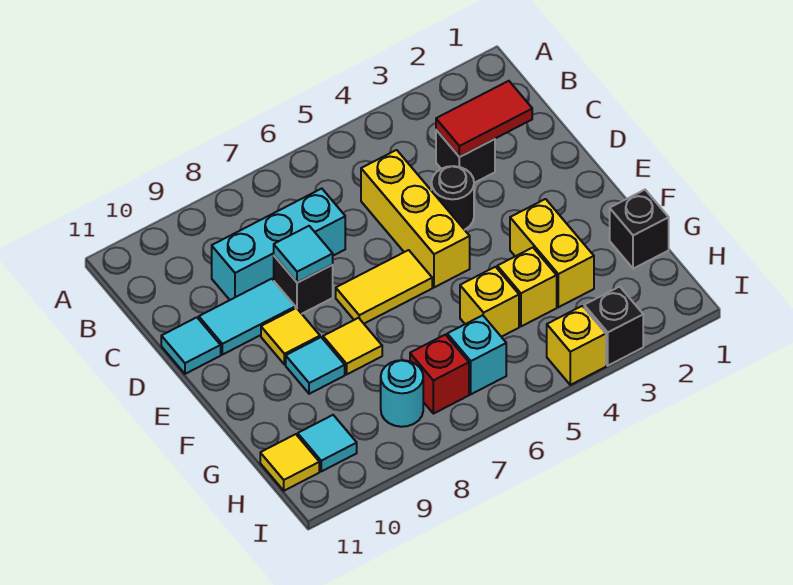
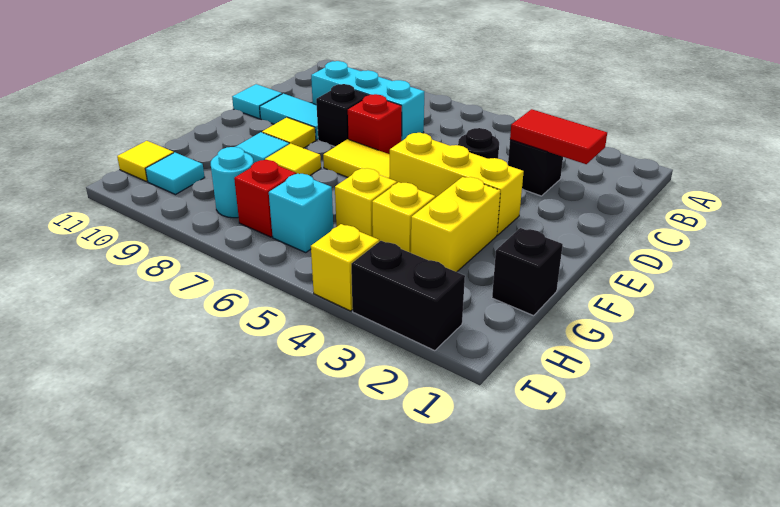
yellow 1x3 brick [361,150,470,287] -> yellow 1x3 brick turned to [390,133,524,235]
none -> red 1x1 brick [348,94,402,154]
cyan 1x1 tile [274,226,333,283] -> none
black 1x1 brick [584,287,643,366] -> black 1x2 brick [351,241,465,351]

